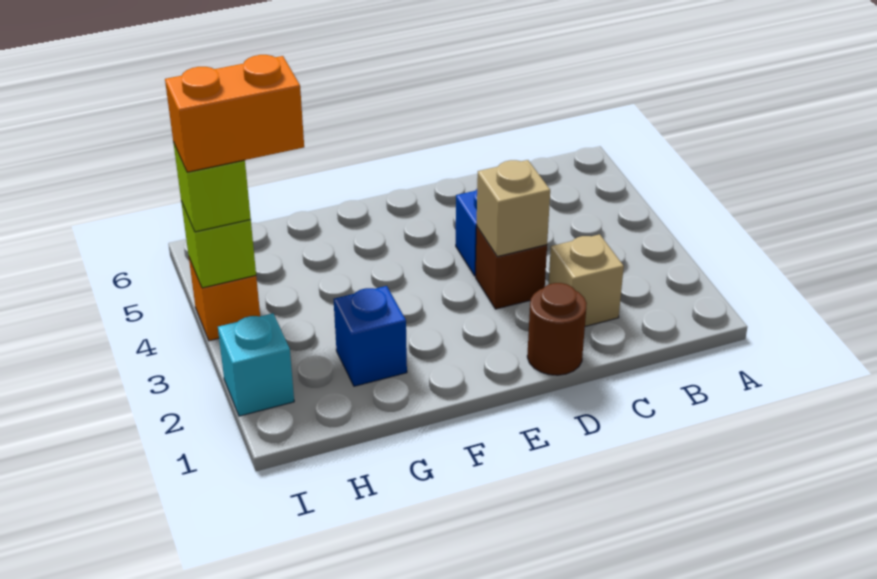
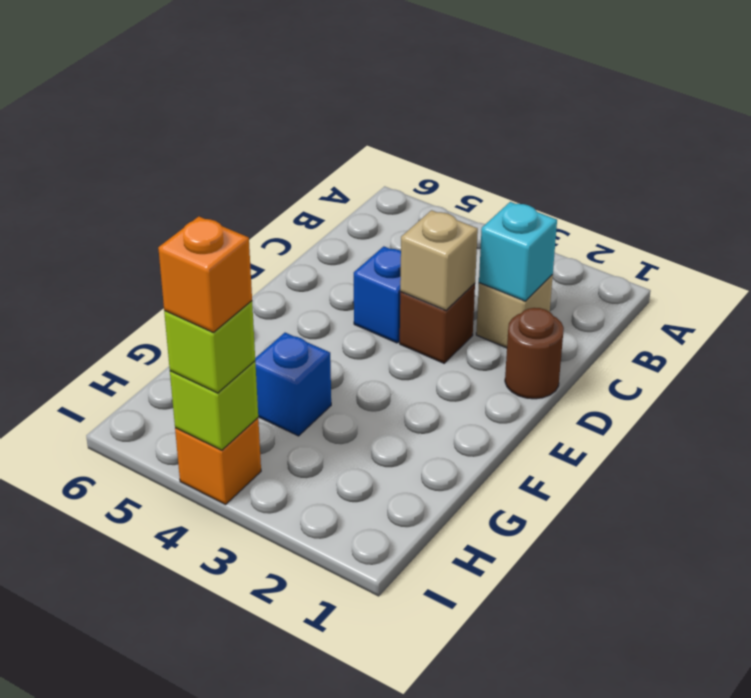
blue 1x1 brick [334,286,407,386] -> blue 1x1 brick moved to [255,333,331,436]
orange 1x2 brick [165,55,304,172] -> orange 1x1 brick [158,217,252,332]
cyan 1x1 brick [218,313,294,416] -> cyan 1x1 brick moved to [479,202,557,301]

